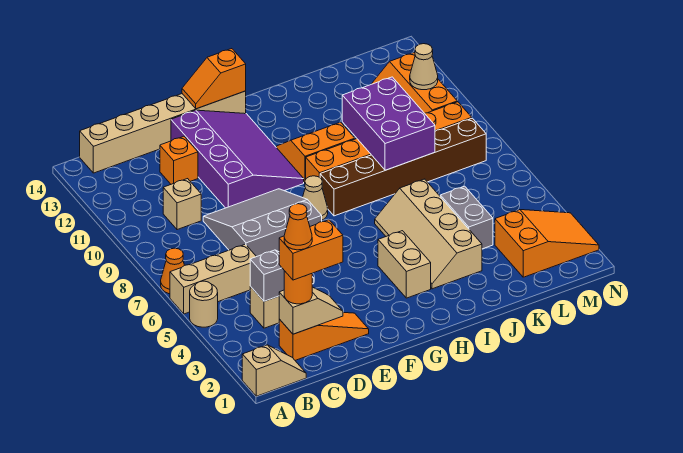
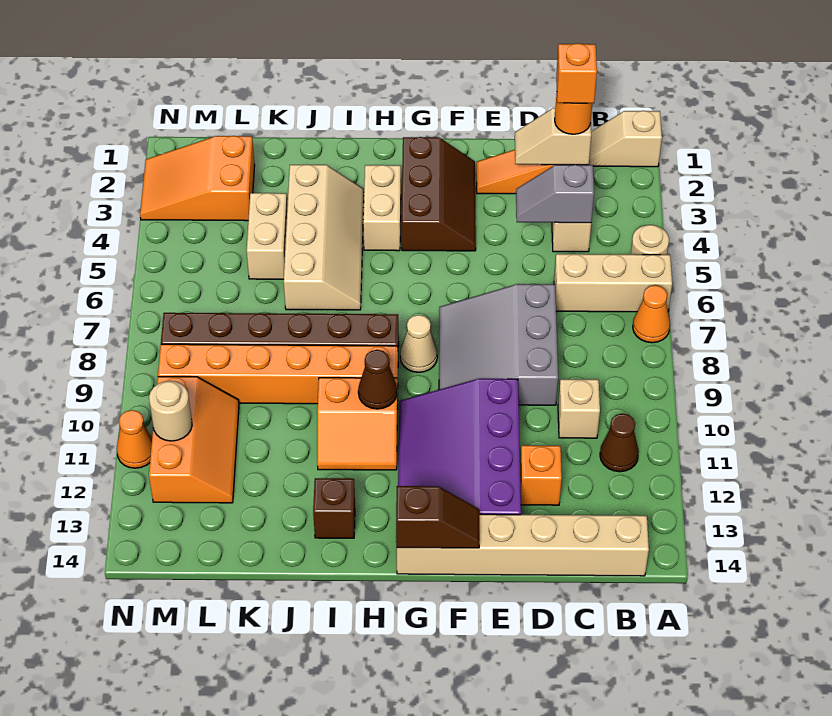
none -> brown 1x1 cone [600,413,639,472]
orange 1x2 brick [279,220,343,280] -> orange 1x1 brick [556,43,597,103]
orange 1x1 cone [284,204,312,250] -> orange 1x1 cone moved to [117,410,152,468]
grey 3x3 slope [203,189,322,257] -> grey 3x3 slope turned to [439,284,558,405]
none -> brown 2x3 slope [402,137,476,251]
orange 1x2 slope [182,49,246,109] -> brown 1x2 slope [396,486,479,548]
none -> brown 1x1 cone [358,350,397,409]
none -> brown 1x1 brick [313,478,355,538]
purple 2x3 brick [342,77,435,170] -> none
grey 1x2 brick [440,186,493,249] -> tan 1x2 brick [247,193,287,279]
tan 1x1 cone [410,44,438,90] -> tan 1x1 round brick [149,381,192,441]

